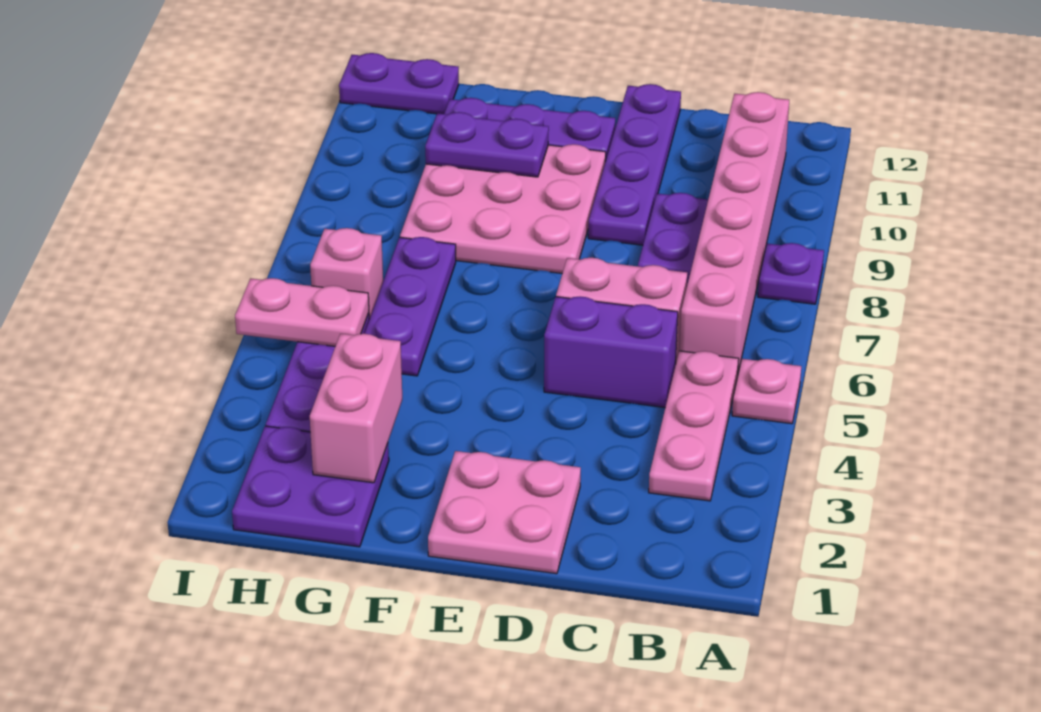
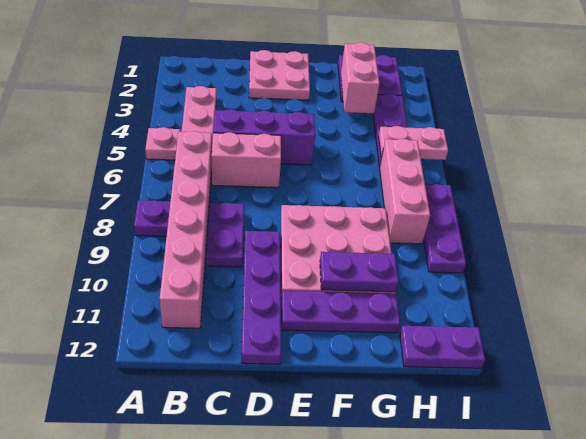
purple 1x2 brick [544,297,678,407] -> purple 1x3 brick [213,109,315,165]
purple 1x3 plate [364,237,456,376] -> purple 1x3 plate moved to [424,184,466,273]
pink 1x1 brick [310,228,383,319] -> pink 1x3 brick [380,139,430,244]

